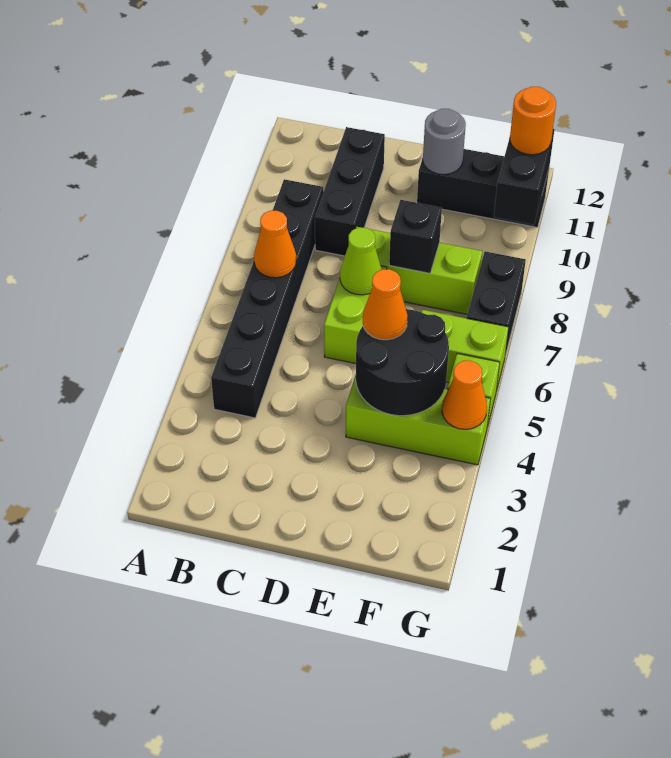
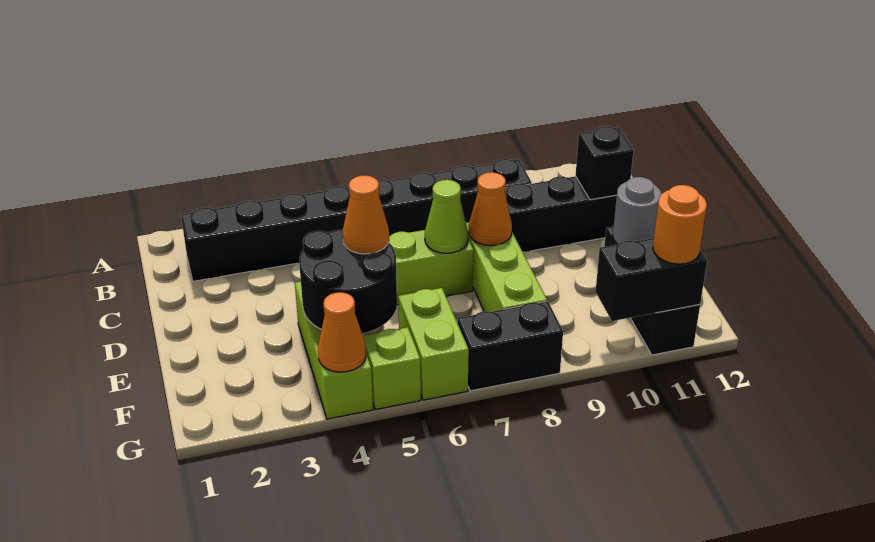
black 1x6 brick [211,179,323,418] -> black 1x8 brick [181,159,532,281]
orange 1x1 cone [254,211,296,278] -> orange 1x1 cone moved to [469,172,512,246]
black 1x1 brick [389,200,442,273] -> black 1x1 brick moved to [576,126,634,200]

